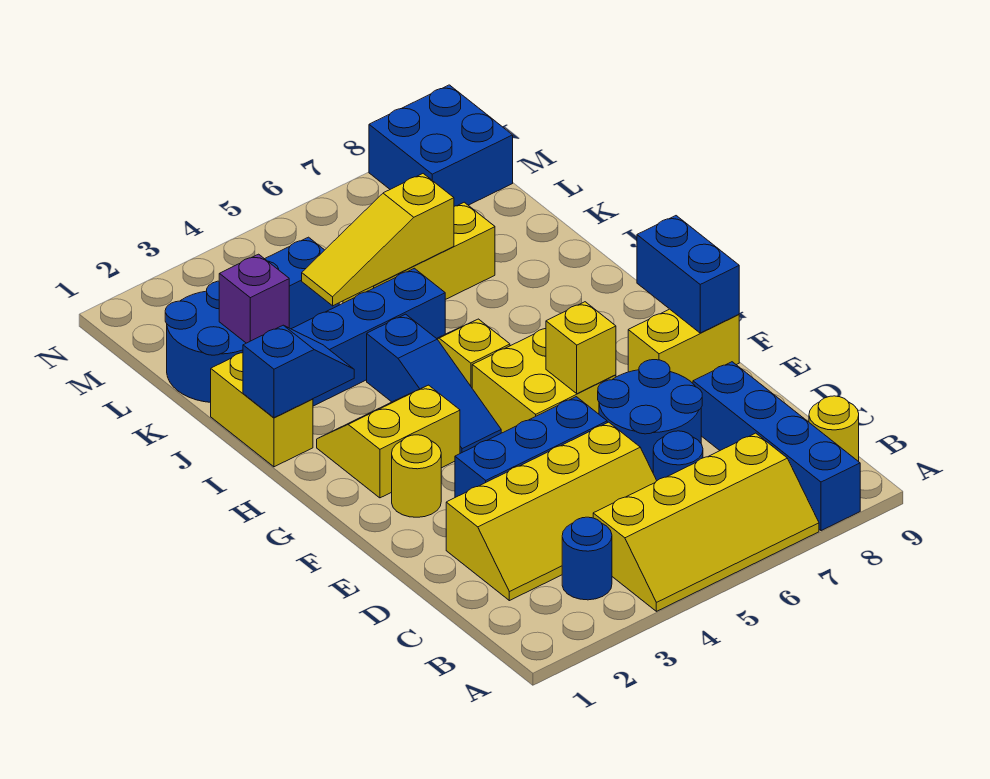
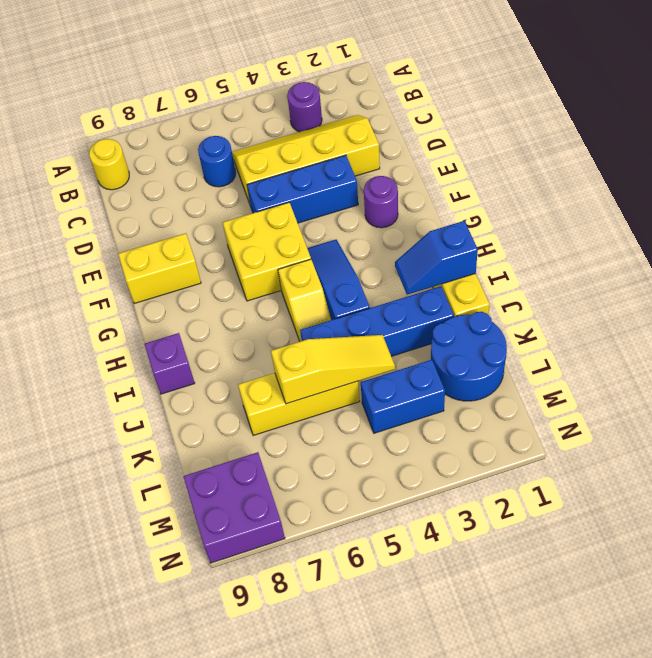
yellow 2x4 slope [593,433,819,611] -> none
blue 1x4 brick [693,362,860,531] -> none
blue 1x1 round brick [562,517,612,600] -> purple 1x1 round brick [287,82,322,132]
blue 2x2 round brick [598,360,702,472] -> none
yellow 1x1 round brick [392,435,441,517] -> purple 1x1 round brick [364,176,398,228]
yellow 1x1 brick [546,302,616,394] -> none
blue 1x2 brick [637,216,739,333] -> none
yellow 2x2 slope [317,385,460,498] -> none
purple 1x1 brick [219,254,289,343] -> purple 1x1 brick moved to [145,333,195,394]
blue 2x2 brick [369,85,513,206] -> purple 2x2 brick [183,452,285,563]

